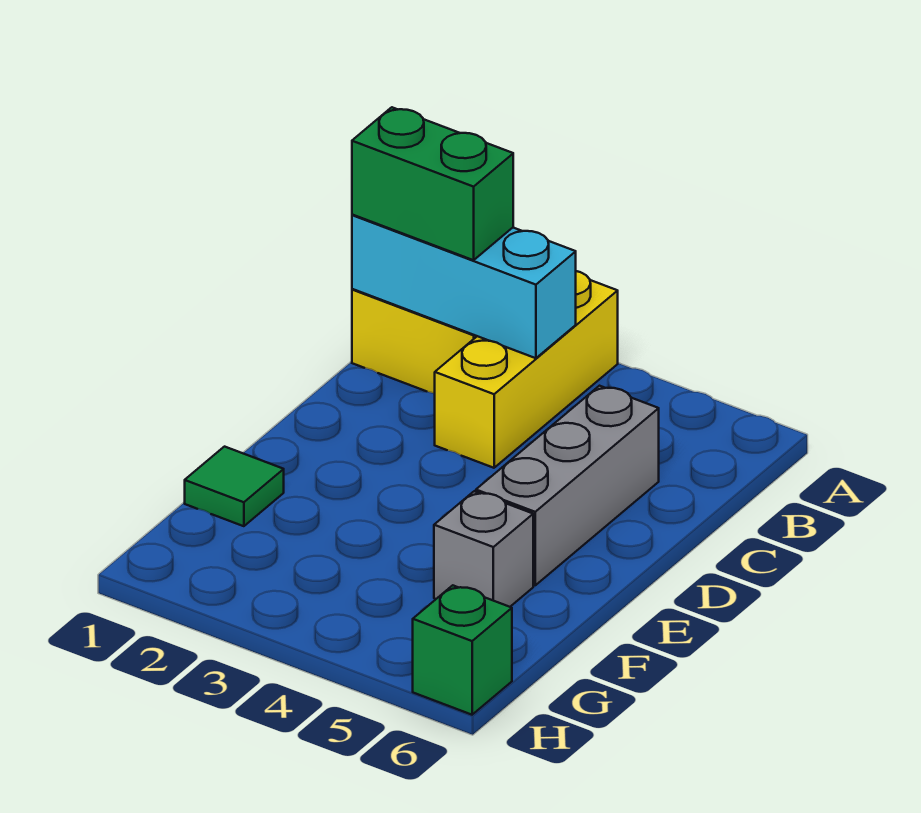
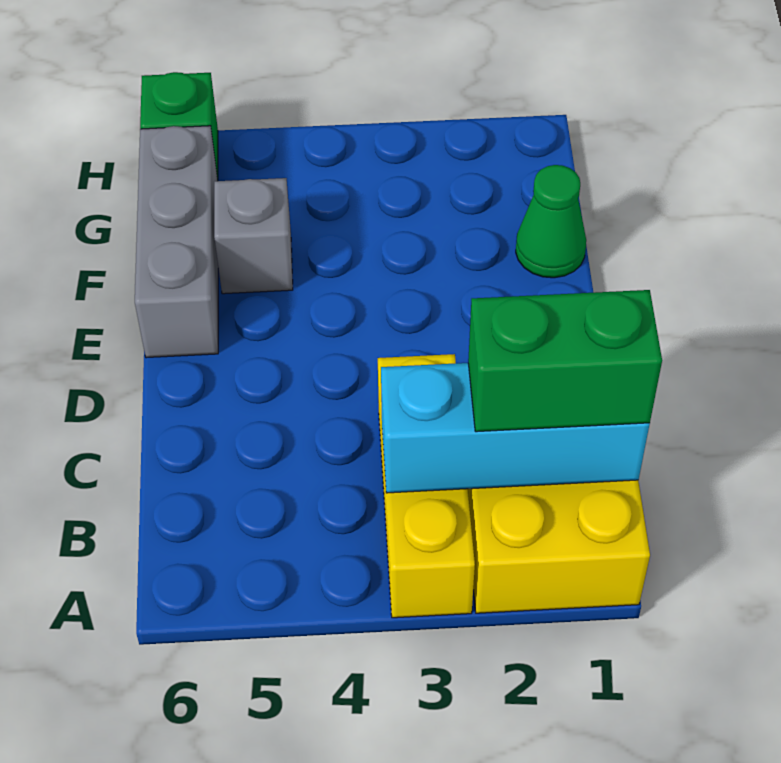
grey 1x3 brick [476,386,659,585] -> grey 1x3 brick moved to [135,126,218,358]
green 1x1 tile [185,447,284,526] -> green 1x1 cone [516,165,586,278]

